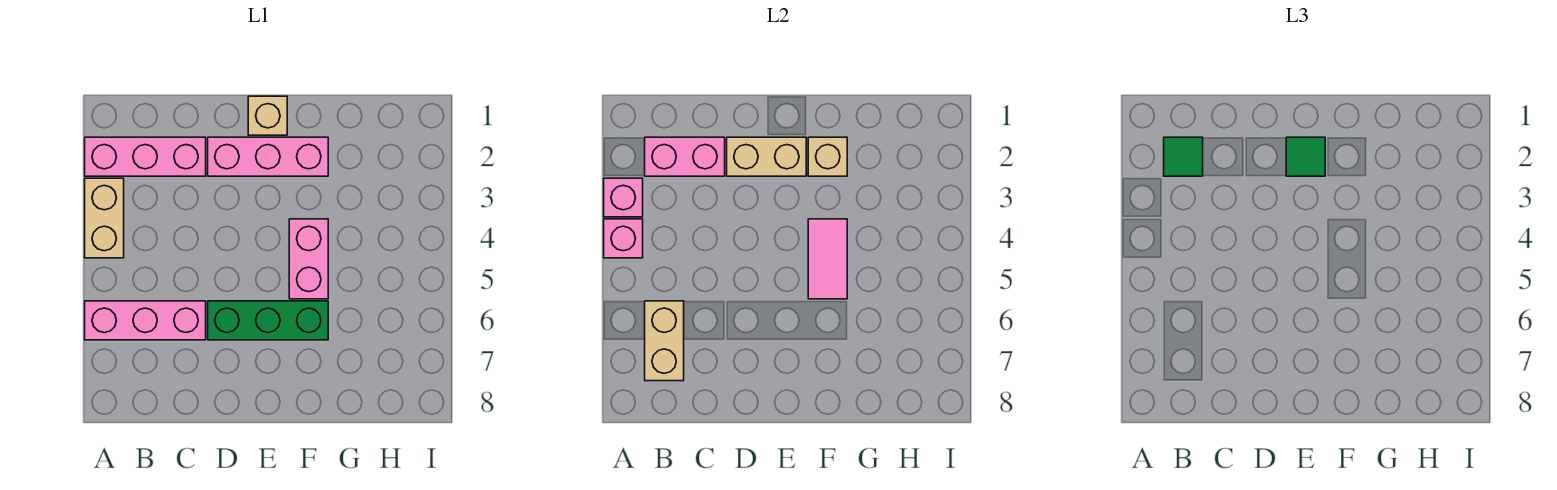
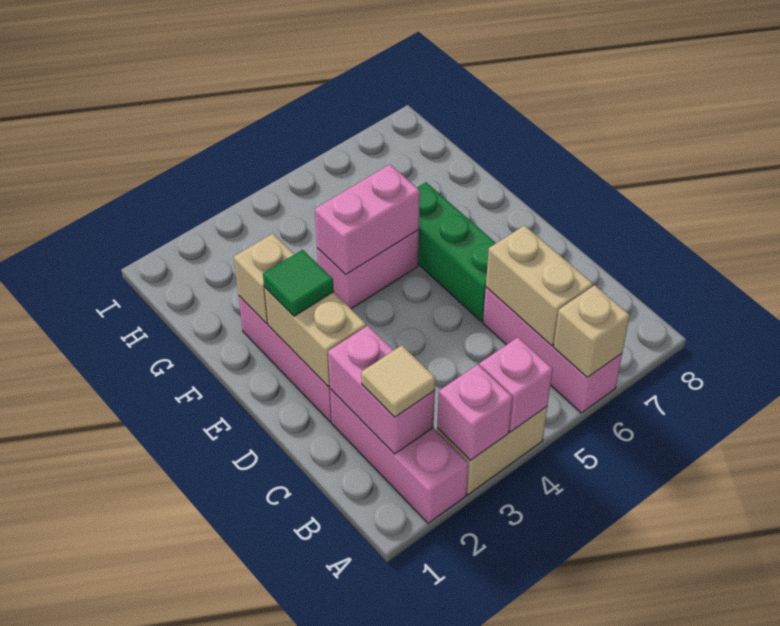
green 1x1 tile [1164,137,1203,176] -> tan 1x1 tile [361,345,435,417]
tan 1x2 brick [645,301,684,381] -> tan 1x2 brick turned to [486,225,593,346]
tan 1x1 brick [248,96,287,135] -> tan 1x1 brick moved to [554,285,630,378]
pink 1x2 tile [808,219,847,299] -> pink 1x2 brick [315,164,420,275]

